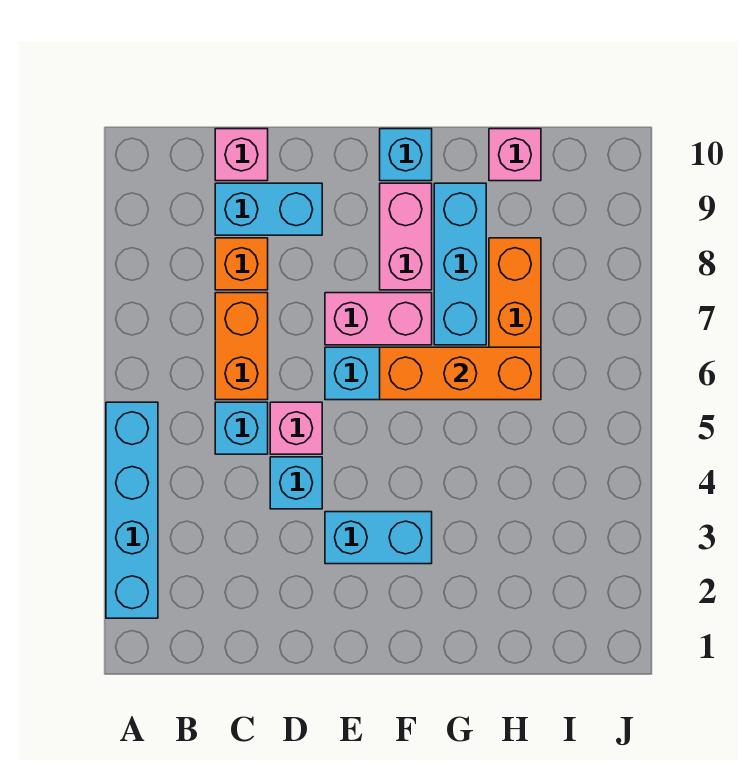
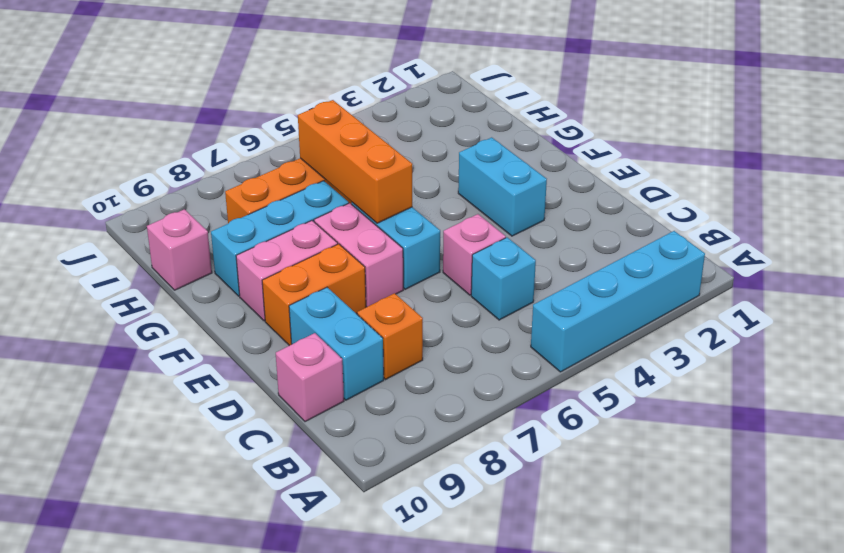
orange 1x2 brick [215,293,268,400] -> orange 1x2 brick moved to [262,244,366,346]
cyan 1x1 brick [270,457,322,509] -> none
cyan 1x1 brick [380,129,432,181] -> none

